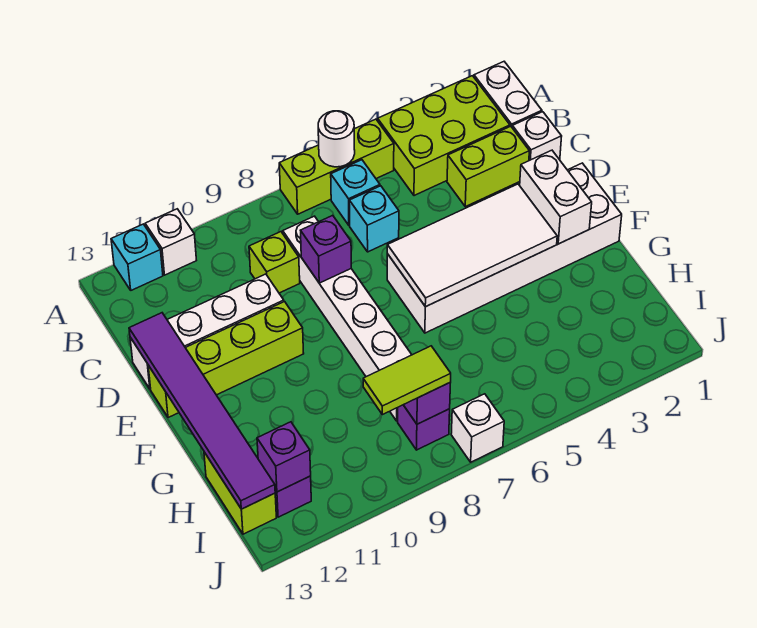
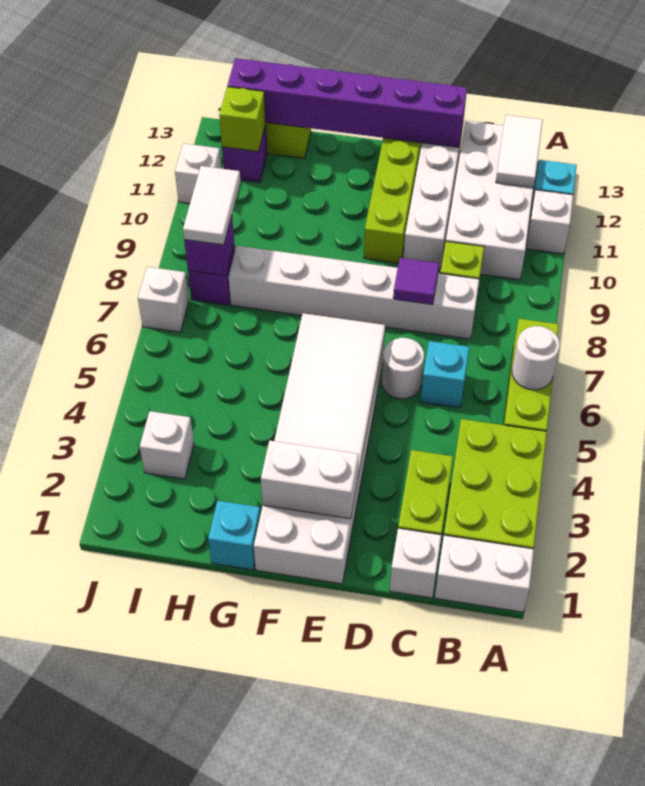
cyan 1x1 brick [331,160,380,225] -> cyan 1x1 brick moved to [208,501,260,570]
none -> white 2x4 brick [446,121,533,280]
none -> white 1x2 tile [496,115,543,188]
none -> white 1x1 round brick [382,338,424,399]
purple 1x1 brick [301,215,351,283] -> purple 1x1 tile [393,258,439,305]
purple 1x6 tile [129,313,275,509] -> purple 1x6 brick [227,58,467,147]
none -> white 1x1 brick [140,411,194,479]
lime 1x2 tile [363,346,451,415] -> white 1x2 tile [183,166,240,245]
purple 1x1 brick [257,422,311,492] -> lime 1x1 brick [219,87,266,152]
none -> white 1x1 brick [175,143,221,203]

